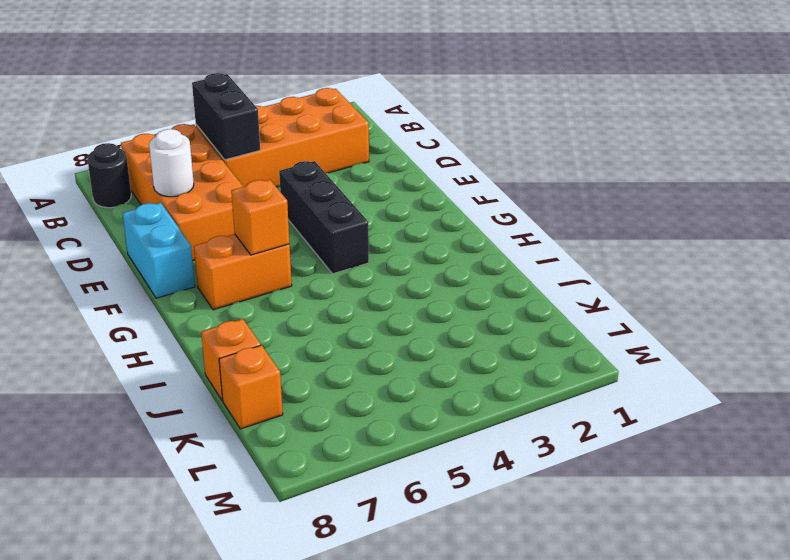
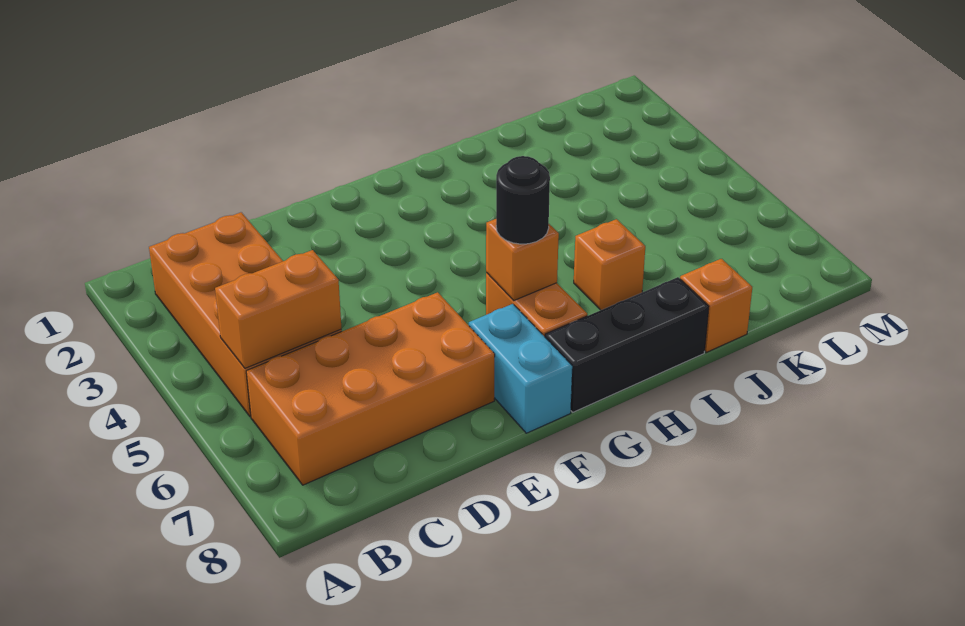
black 1x2 brick [192,73,260,160] -> orange 1x2 brick [215,250,342,368]
black 1x1 round brick [87,143,131,208] -> black 1x1 round brick moved to [496,156,550,244]
white 1x1 round brick [149,129,194,197] -> none
black 1x3 brick [279,161,369,274] -> black 1x3 brick moved to [545,277,709,412]
cyan 1x2 brick [123,203,195,298] -> cyan 1x2 brick turned to [469,304,572,433]
orange 1x1 brick [219,345,283,429] -> orange 1x1 brick moved to [574,219,645,310]

